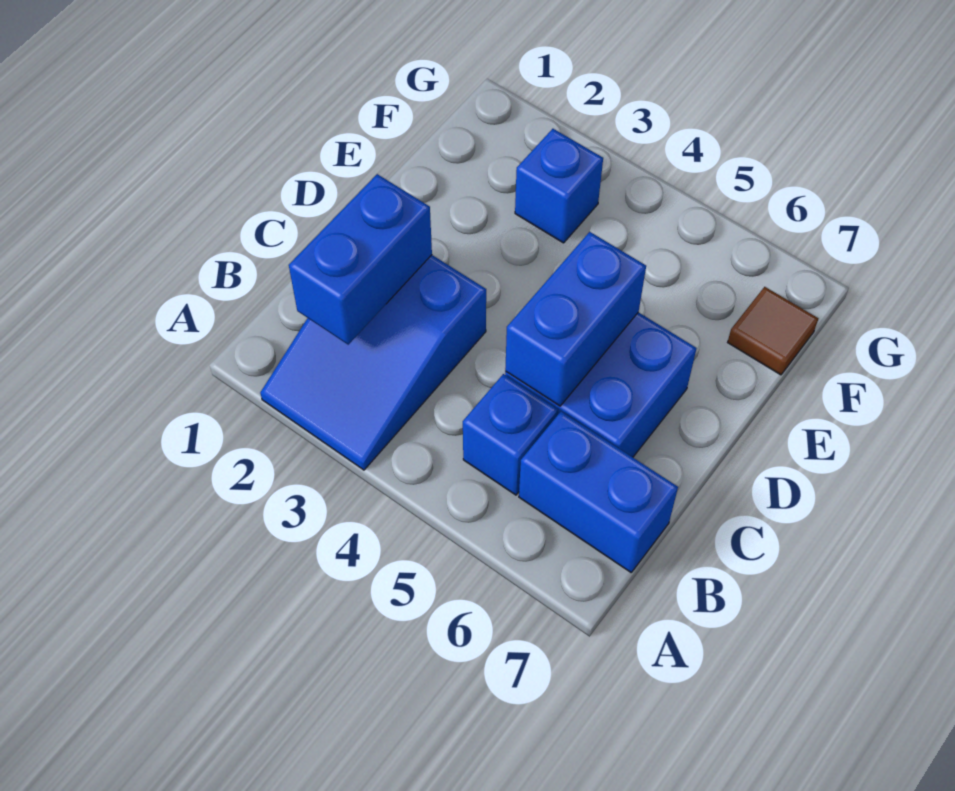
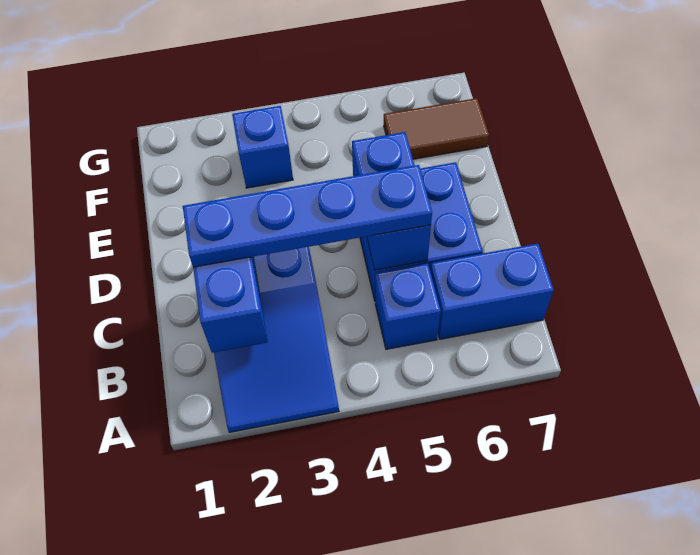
none -> blue 1x4 plate [183,165,432,267]
brown 1x1 tile [728,287,819,375] -> brown 1x2 tile [384,98,489,159]

